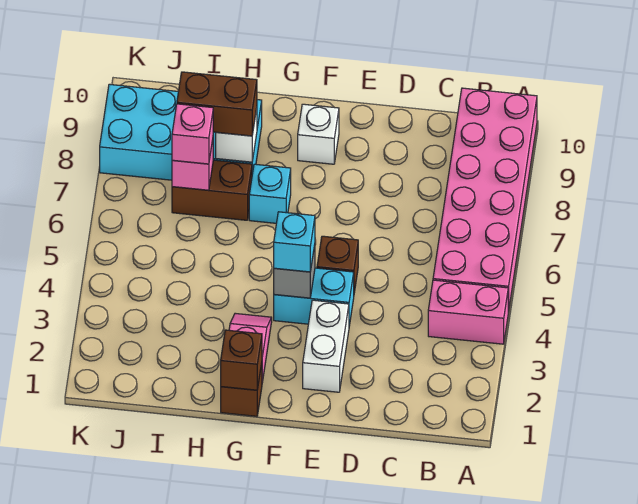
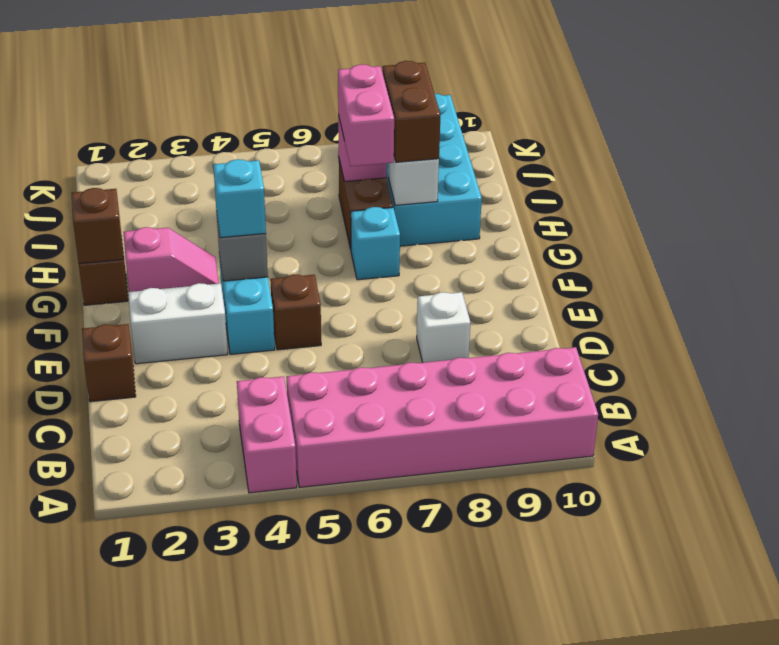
none -> brown 1x1 brick [82,324,136,402]
white 1x1 brick [298,104,339,164] -> white 1x1 brick moved to [417,292,470,363]
pink 1x1 brick [172,104,213,164] -> pink 1x2 brick [338,64,394,166]

